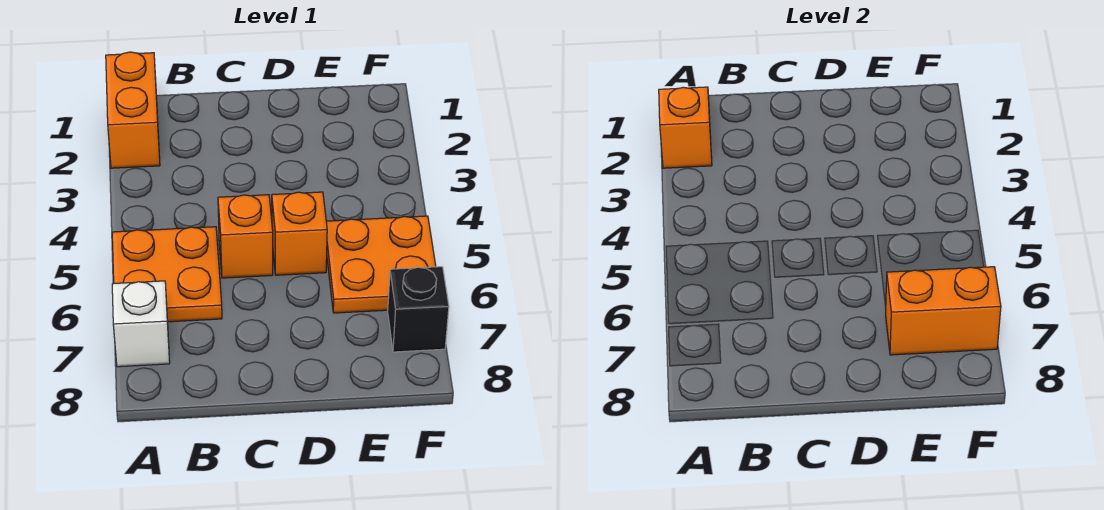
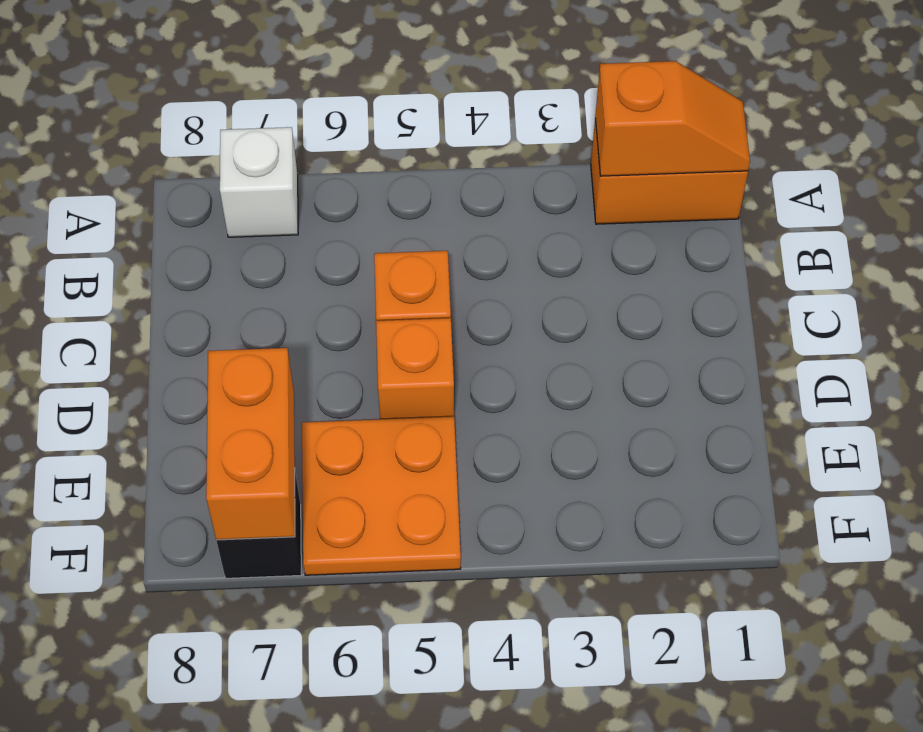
orange 2x2 plate [112,227,222,322] -> none

